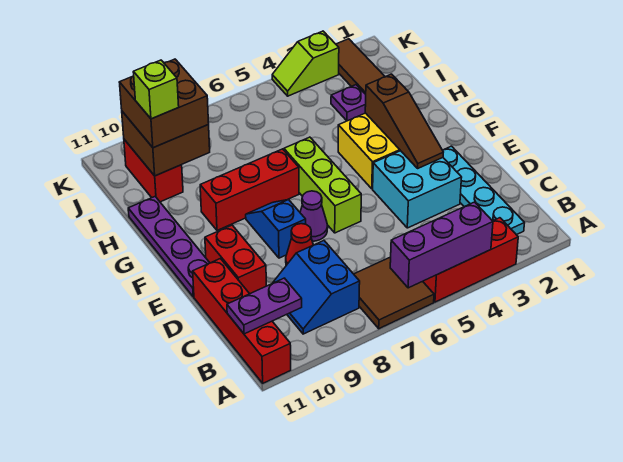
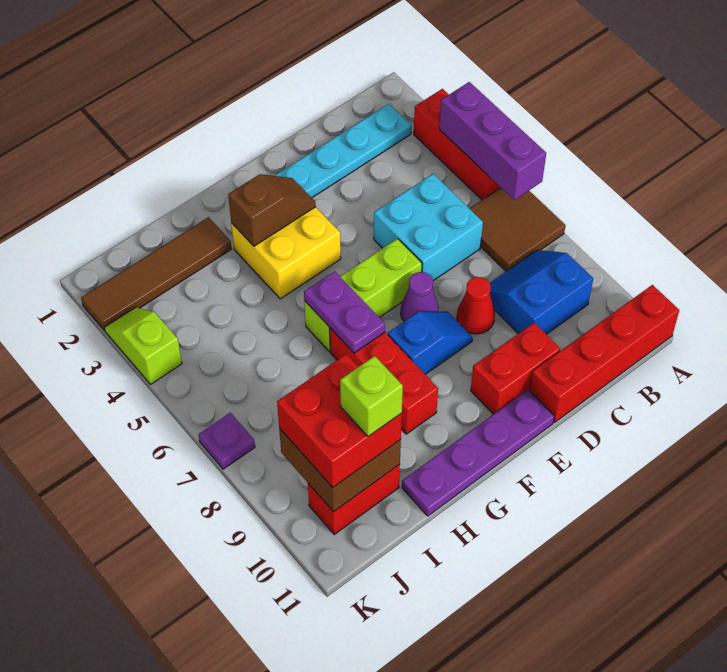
blue 2x2 slope [273,240,360,334] -> blue 2x2 slope turned to [490,250,593,334]
purple 1x2 plate [227,278,302,334] -> purple 1x2 plate moved to [304,271,385,353]
cyan 2x2 brick [373,151,462,228] -> cyan 2x2 brick moved to [374,174,483,281]
brown 1x3 slope [365,74,443,168] -> brown 1x2 slope [228,174,316,246]
blue 1x2 slope [246,200,306,258] -> blue 1x2 slope turned to [388,311,473,374]
purple 1x1 plate [331,85,366,121] -> purple 1x1 plate moved to [198,413,255,469]
brown 2x2 brick [119,59,209,148] -> red 2x2 brick [277,354,402,487]
lime 1x2 slope [272,31,339,96] -> lime 1x2 slope turned to [105,307,182,384]

